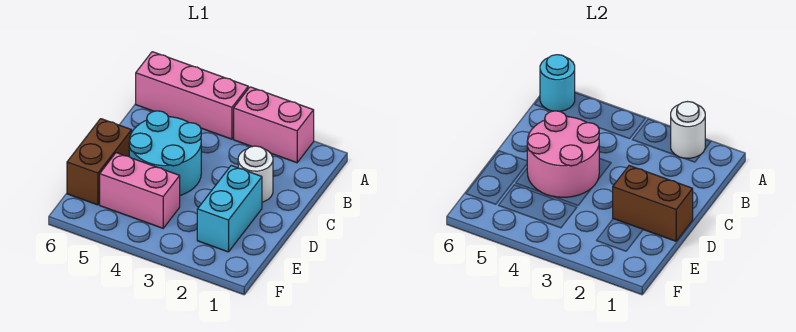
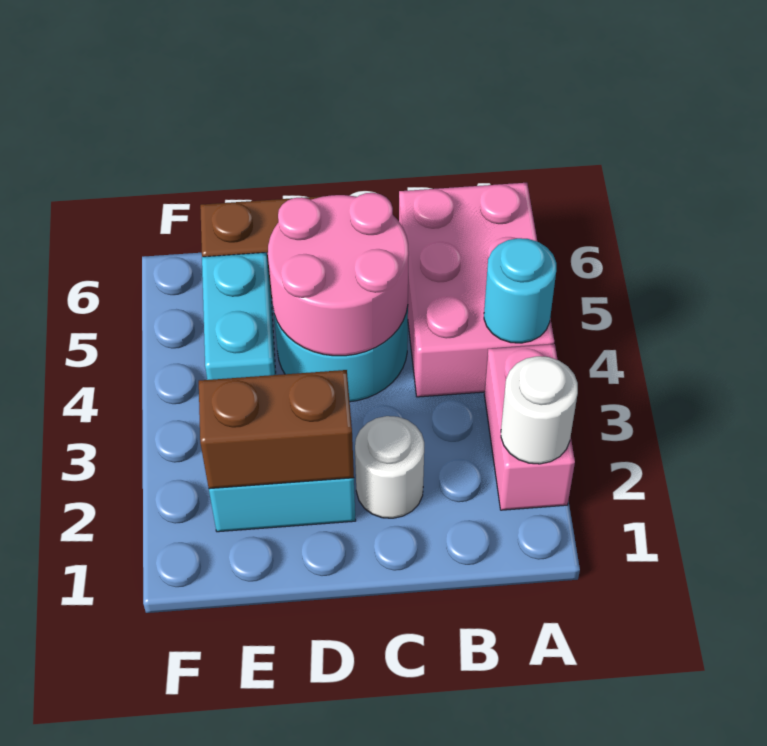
pink 1x3 brick [136,52,248,139] -> pink 2x3 brick [399,183,554,397]
cyan 1x1 round brick [540,55,575,111] -> cyan 1x1 round brick moved to [484,238,556,343]
brown 1x2 brick [613,166,693,241] -> brown 1x2 brick turned to [199,370,354,489]
pink 1x2 brick [100,153,180,228] -> cyan 1x2 brick [202,253,276,380]

